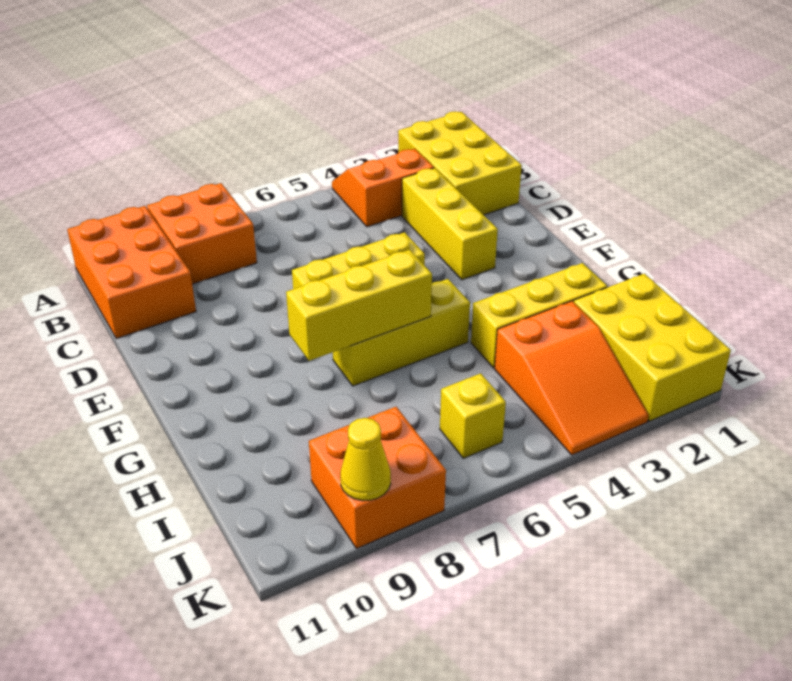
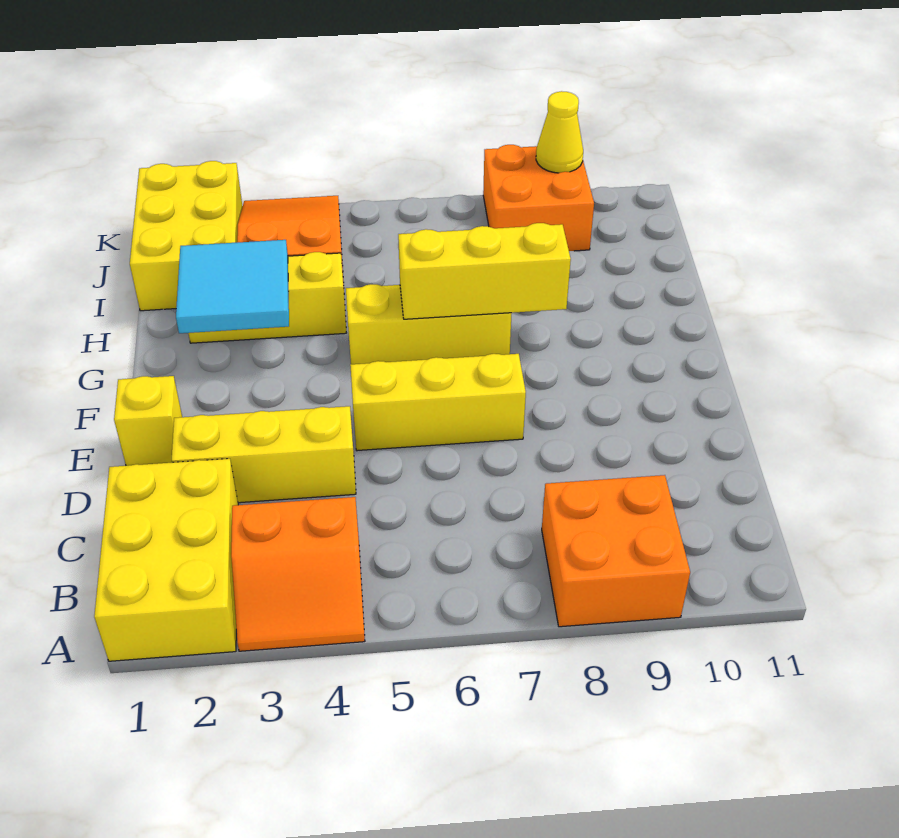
orange 2x3 brick [67,206,196,338] -> none
yellow 1x3 brick [402,168,498,280] -> yellow 1x3 brick turned to [172,406,356,503]
none -> cyan 2x2 tile [176,240,289,333]
yellow 1x1 brick [440,373,506,458] -> yellow 1x1 brick moved to [114,376,182,466]

